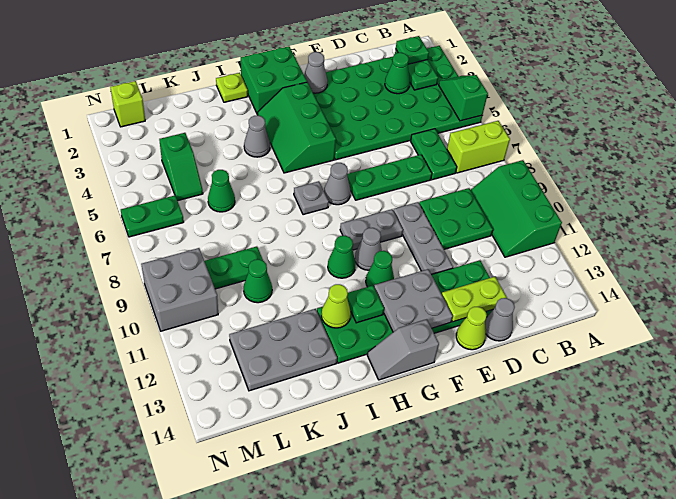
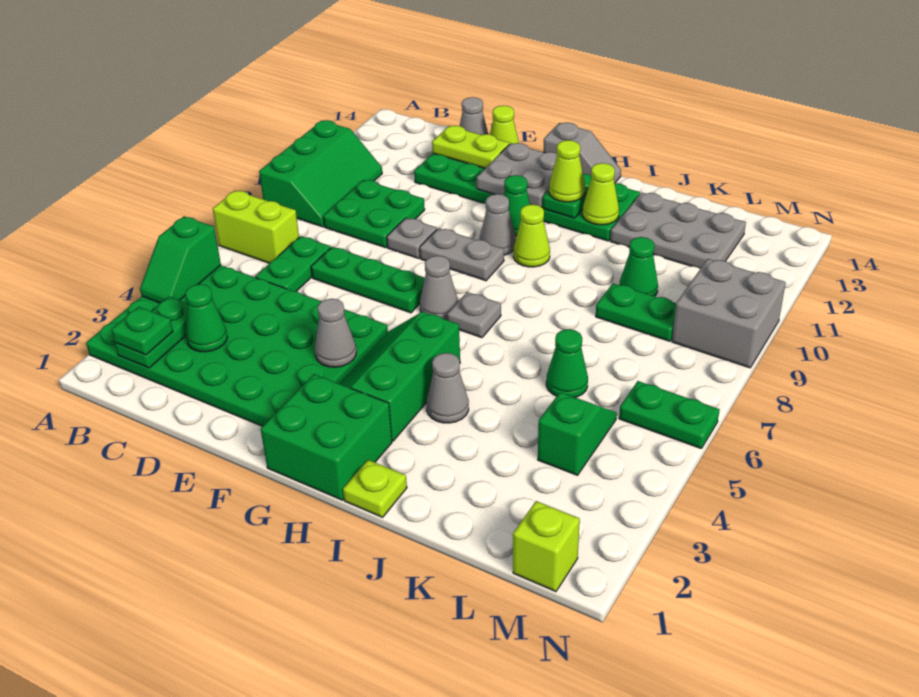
grey 1x3 plate [393,202,453,275] -> grey 1x1 plate [387,218,437,258]
grey 1x1 cone [304,52,328,93] -> grey 1x1 cone moved to [315,299,356,367]
green 2x3 slope [258,82,336,173] -> green 2x3 slope turned to [340,312,460,441]
green 1x1 cone [328,236,356,278] -> lime 1x1 cone [513,204,550,267]
none -> lime 1x1 cone [549,140,585,202]

